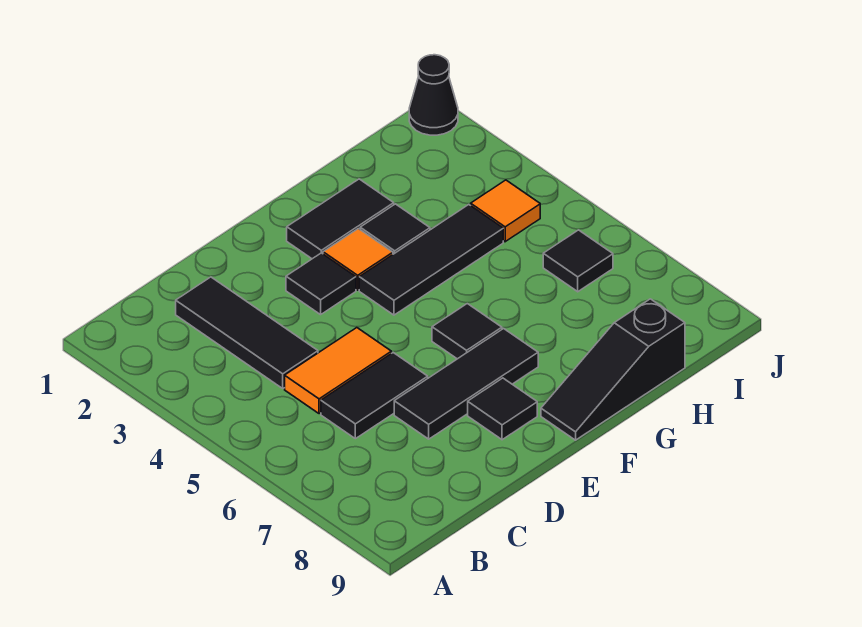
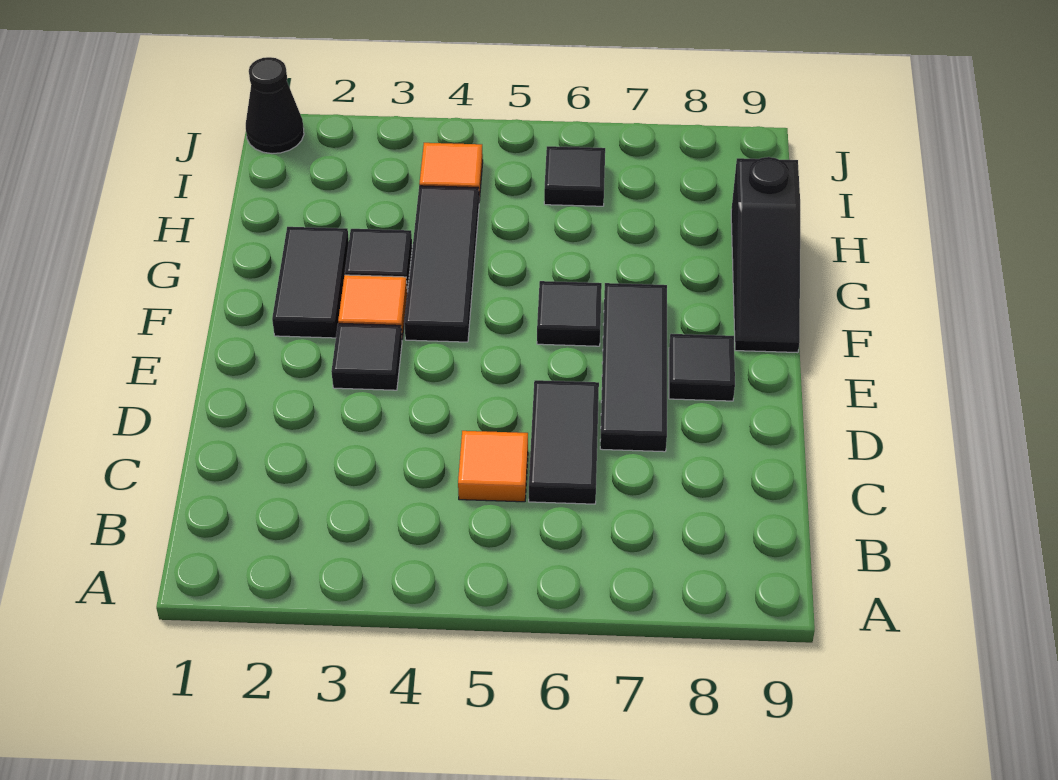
black 1x3 tile [176,277,318,388] -> none
orange 1x2 tile [285,328,391,414] -> orange 1x1 tile [458,431,528,502]

